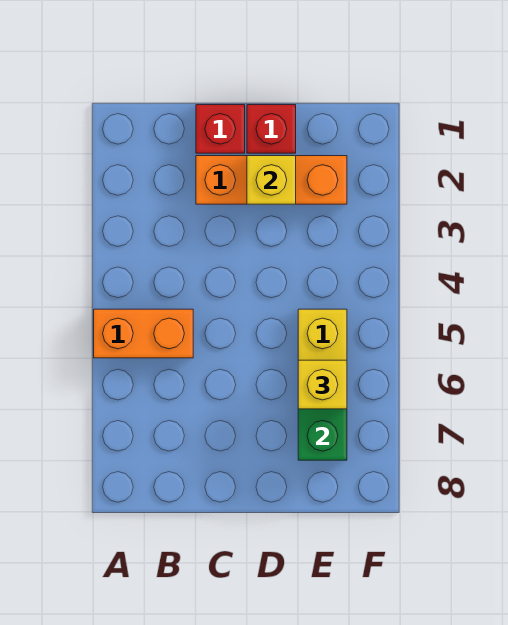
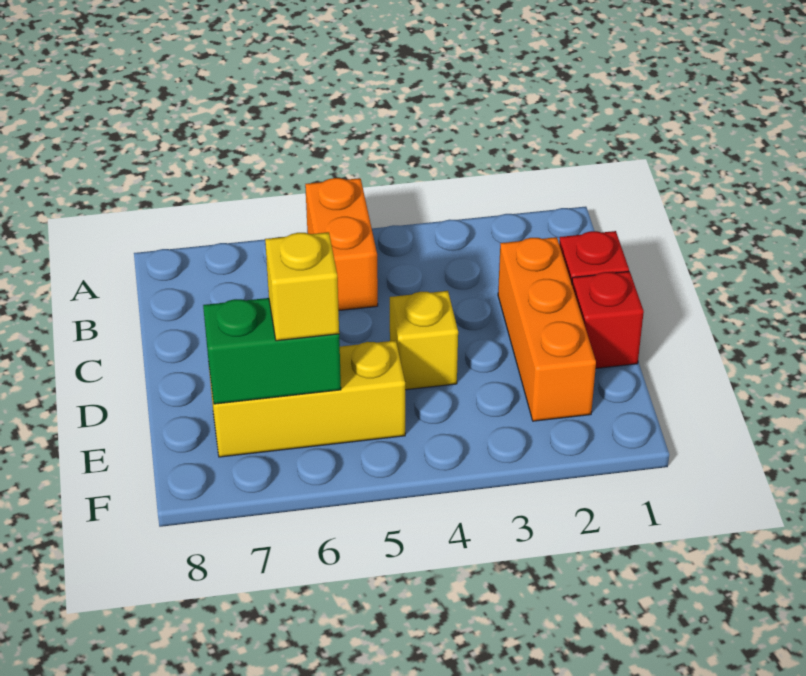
yellow 1x1 brick [247,156,296,204] -> yellow 1x1 brick moved to [390,291,458,390]

